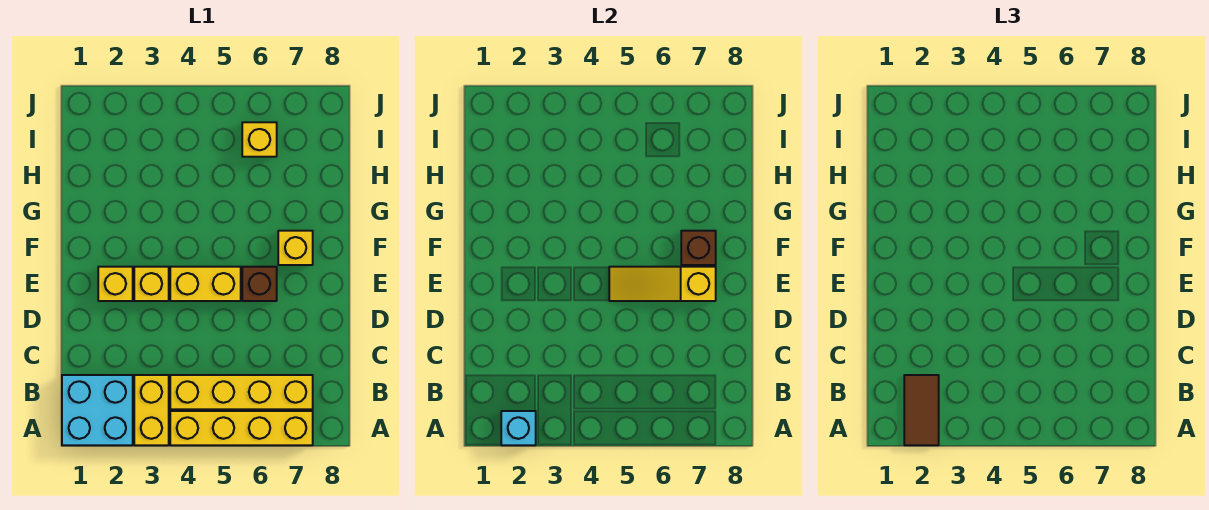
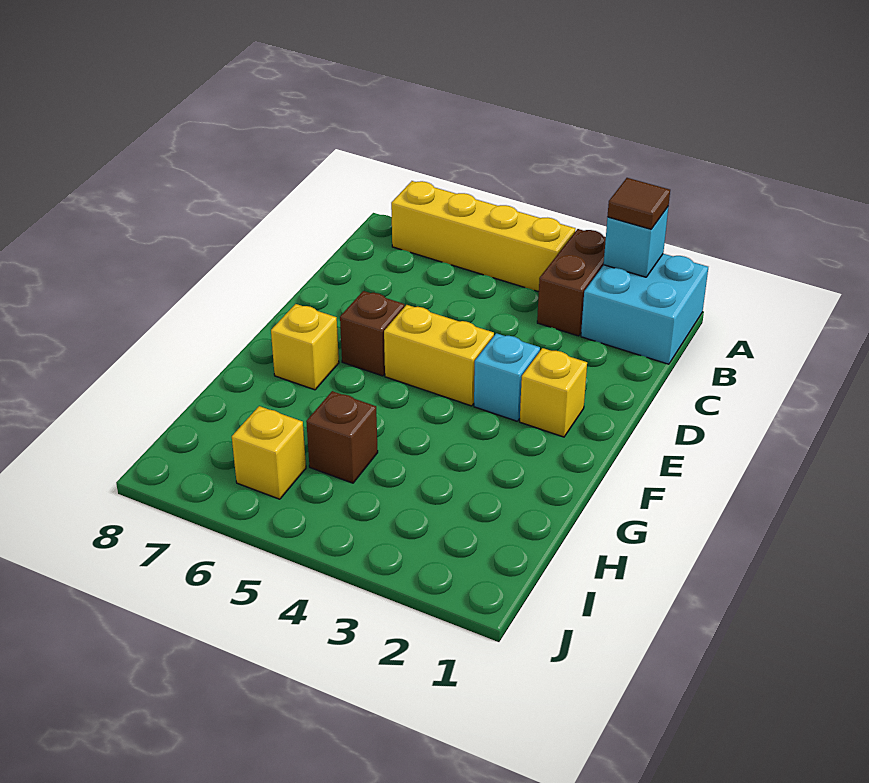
brown 1x2 tile [904,375,939,445] -> brown 1x1 tile [607,178,670,229]
yellow 1x2 brick [134,375,169,445] -> brown 1x2 brick [537,229,606,336]
yellow 1x4 brick [170,375,313,409] -> none
yellow 1x1 brick [134,267,169,301] -> cyan 1x1 brick [474,333,540,421]
yellow 1x3 slope [609,267,716,301] -> none
brown 1x1 brick [681,231,716,265] -> brown 1x1 brick moved to [306,391,378,483]

